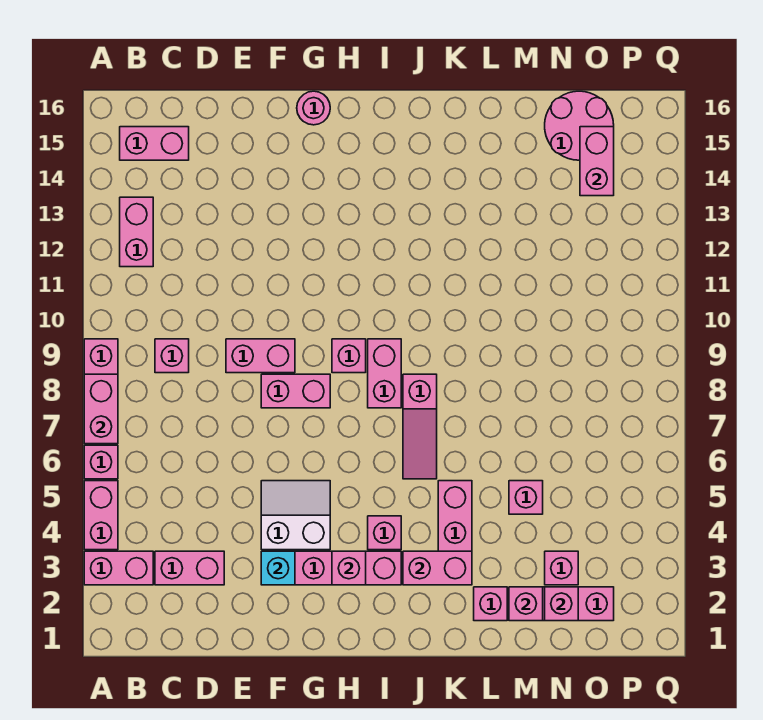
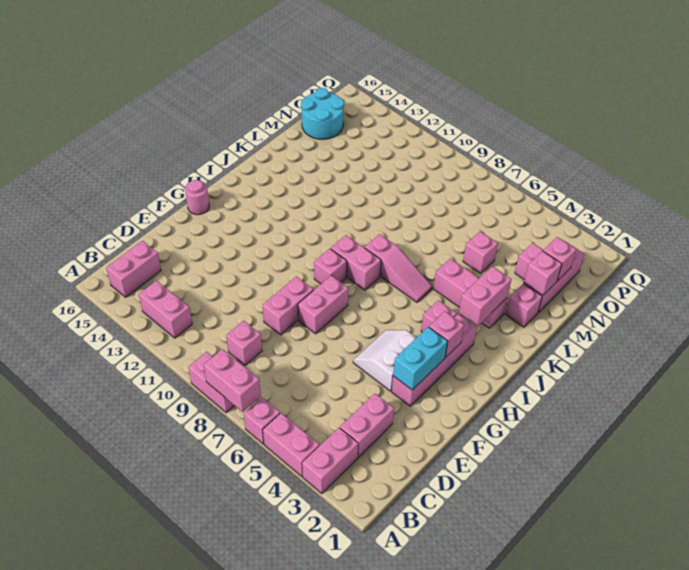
cyan 1x1 brick [261,551,295,585] -> cyan 1x2 brick [393,327,448,390]
pink 2x2 round brick [545,91,614,160] -> cyan 2x2 round brick [301,88,344,139]
pink 1x2 brick [580,127,614,196] -> none

